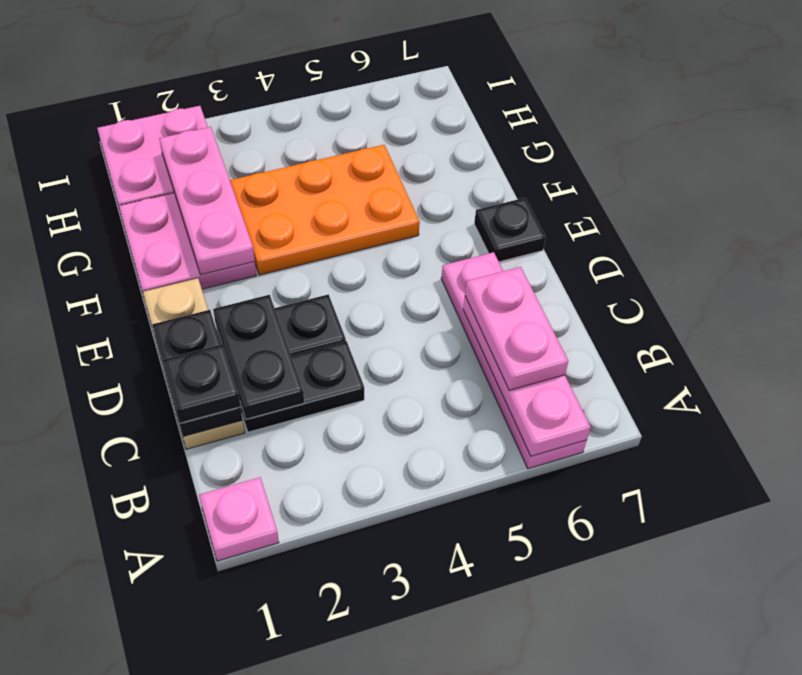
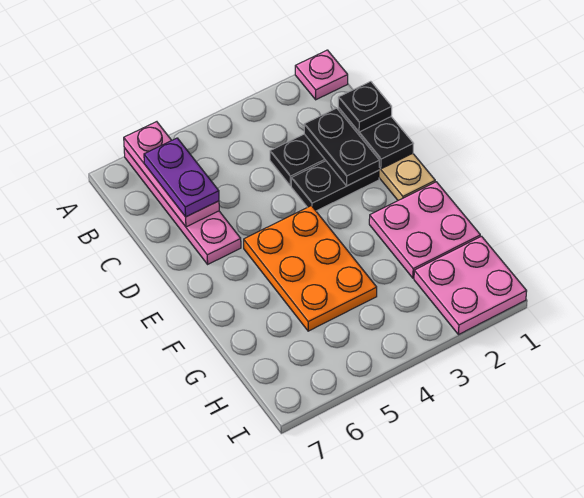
pink 1x2 plate [465,267,568,390] -> purple 1x2 plate [144,138,219,217]
black 1x1 plate [474,198,546,262] -> none
pink 1x3 plate [159,127,255,275] -> none
orange 2x3 plate [230,145,420,275] -> orange 2x3 plate turned to [244,206,377,331]

